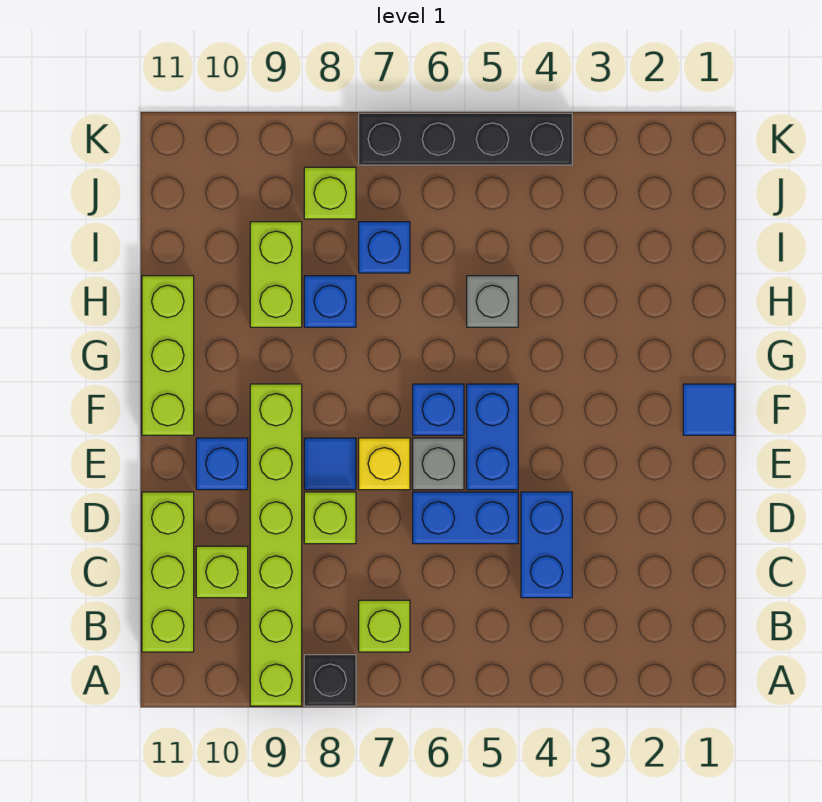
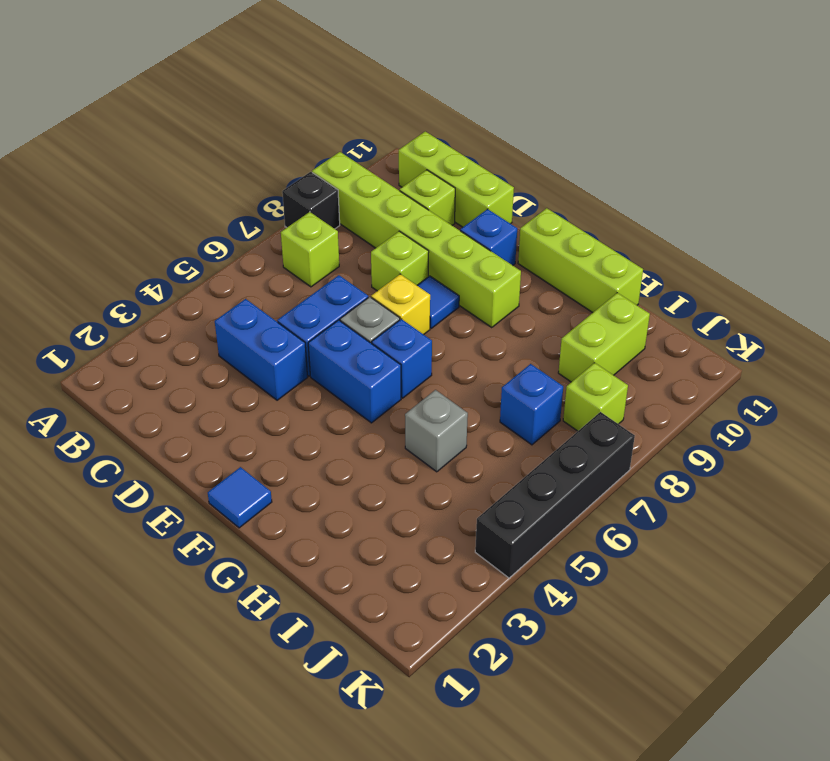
blue 1x1 brick [304,276,356,327] -> none
lime 1x2 brick [250,222,302,327] -> lime 1x2 brick turned to [558,293,650,382]

